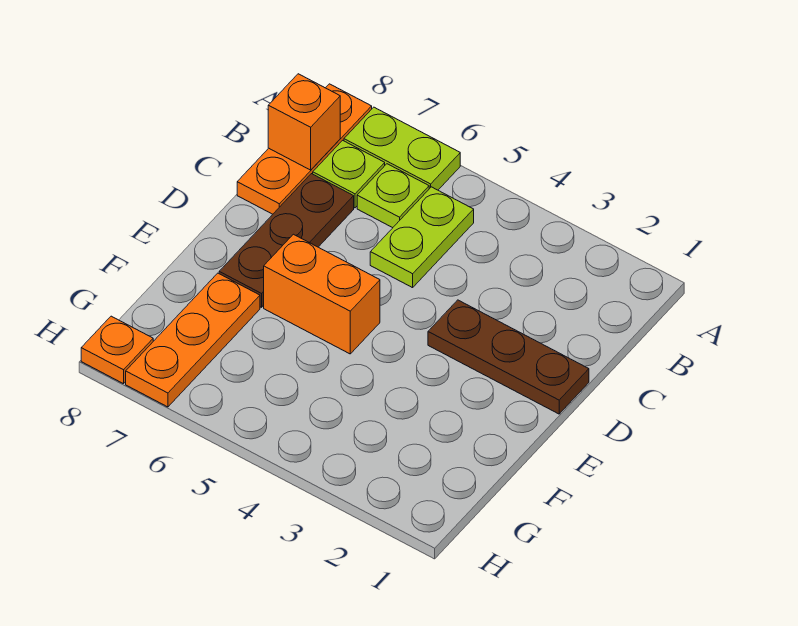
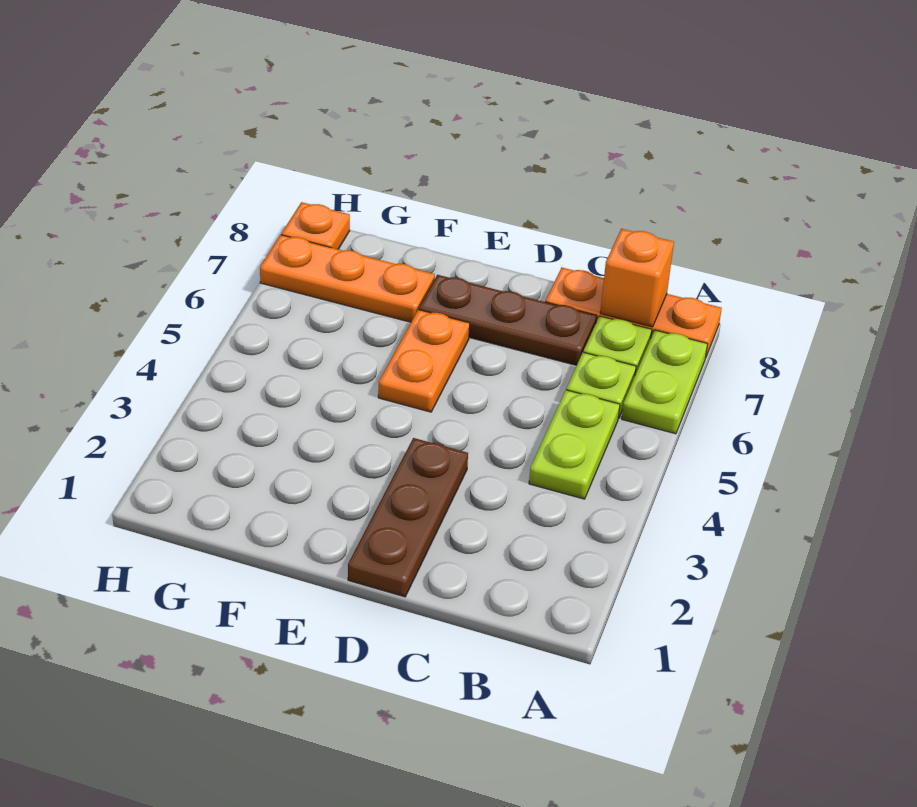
lime 1x2 plate [370,187,474,288] -> lime 1x2 plate turned to [529,390,620,499]
orange 1x2 brick [264,234,380,354] -> orange 1x2 plate [378,310,470,412]

